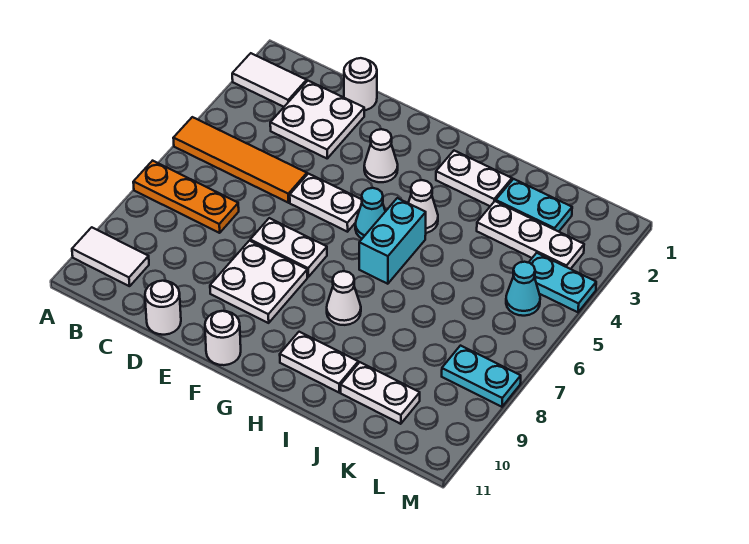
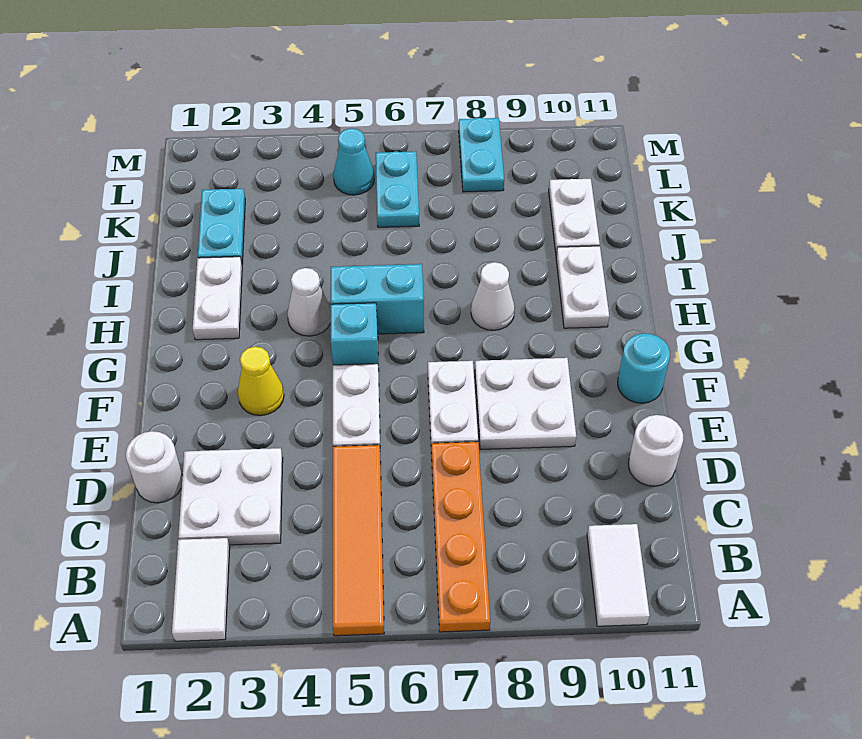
orange 1x3 plate [133,161,239,233] -> orange 1x4 plate [431,442,490,632]
white 1x1 cone [364,129,398,182] -> yellow 1x1 cone [238,347,284,416]
white 1x1 round brick [205,311,241,365] -> cyan 1x1 round brick [618,333,670,403]
cyan 1x1 cone [355,188,385,238] -> cyan 1x1 brick [331,303,379,370]
white 1x3 plate [477,201,584,269] -> none
cyan 1x2 plate [529,253,596,312] -> cyan 1x2 plate moved to [376,151,419,227]

